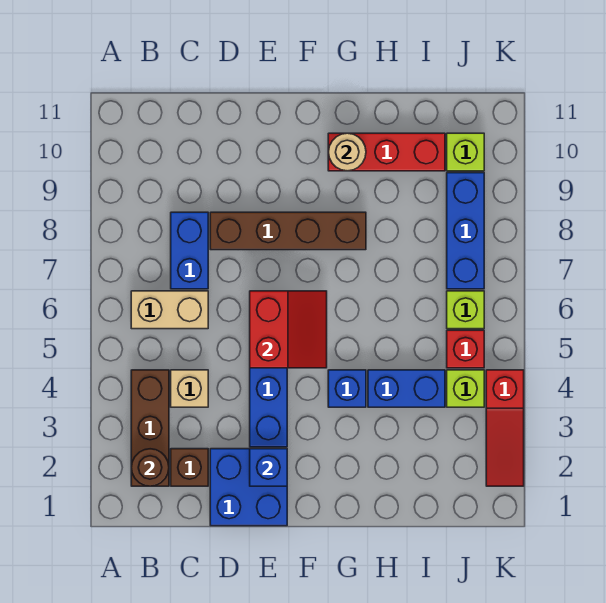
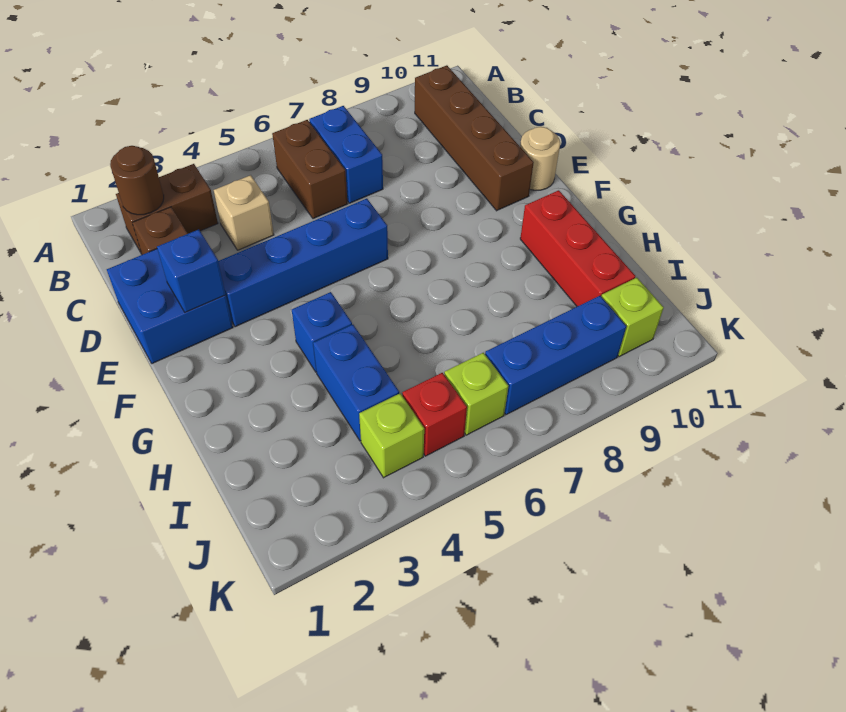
brown 1x3 brick [131,370,169,486] -> brown 1x2 brick [116,164,218,254]
tan 1x2 brick [131,291,208,329] -> brown 1x2 brick [272,120,348,219]
blue 1x2 brick [171,212,208,289] -> blue 1x2 brick turned to [309,106,383,203]
brown 1x4 brick [210,212,366,250] -> brown 1x4 brick moved to [415,65,534,211]
red 2x2 slope [250,291,327,368] -> none
tan 1x1 round brick [329,133,366,171] -> tan 1x1 round brick moved to [520,127,560,190]
red 1x3 slope [486,370,524,486] -> none

